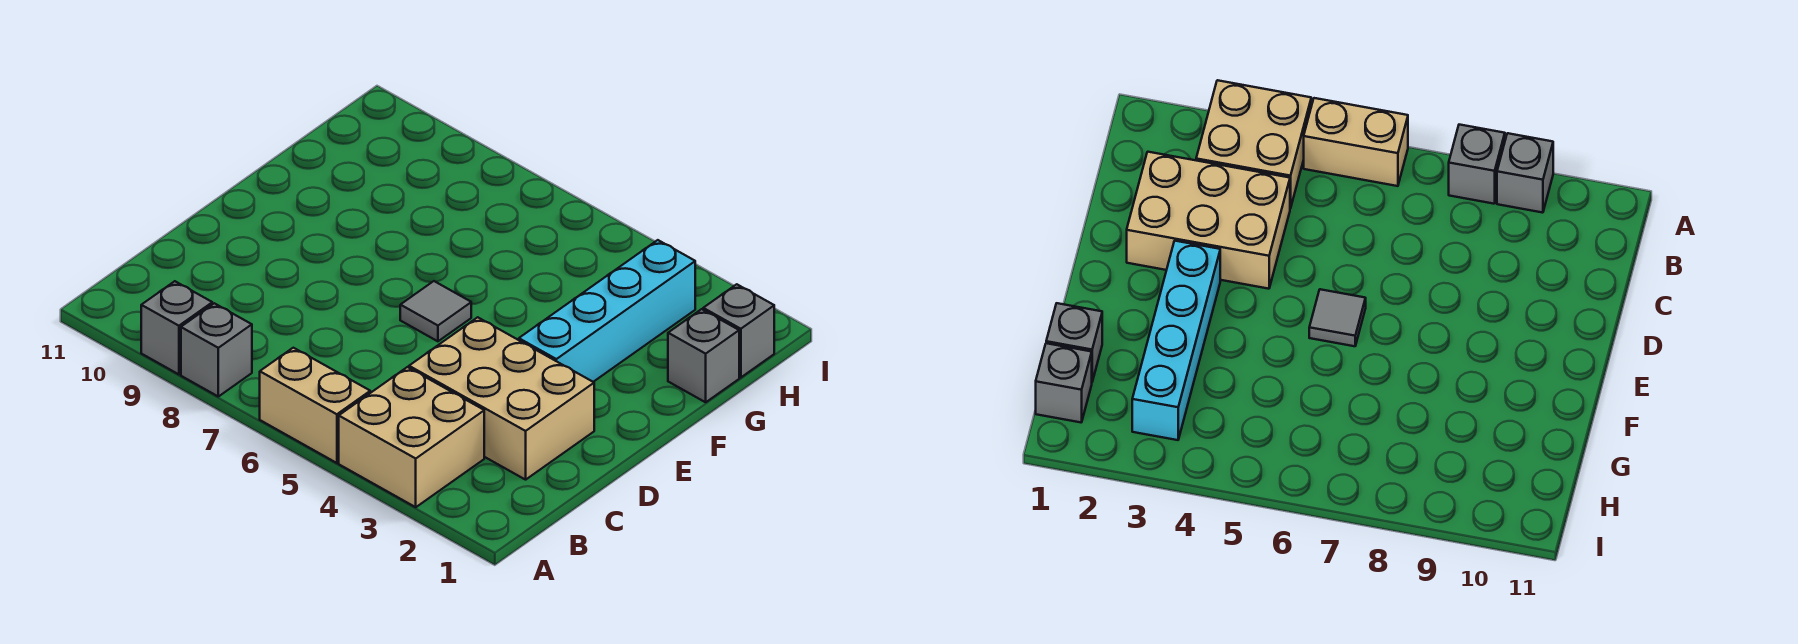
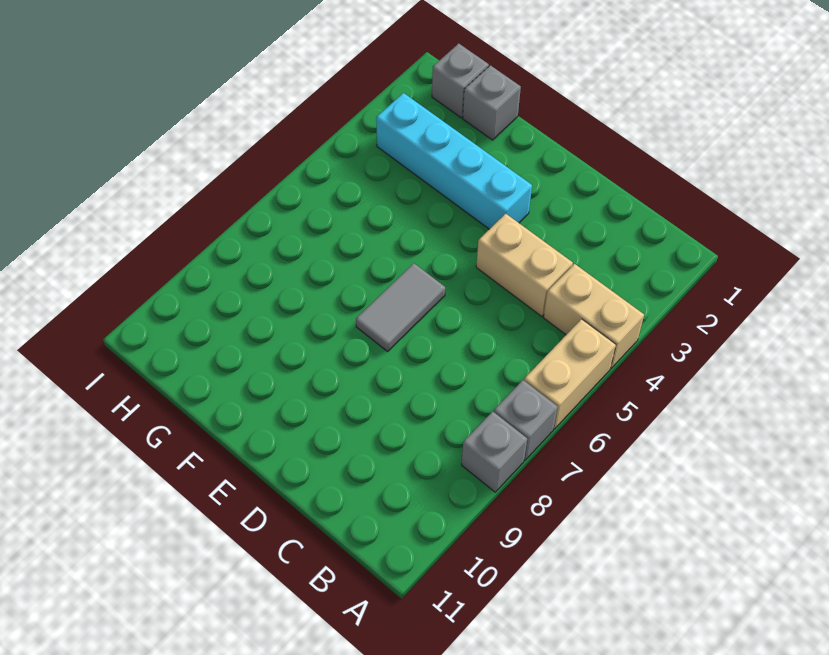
tan 2x2 brick [339,367,484,507] -> tan 1x2 brick [543,264,644,368]
grey 1x1 brick [141,281,212,374] -> grey 1x1 brick moved to [494,380,558,460]
tan 2x3 brick [409,317,594,480] -> tan 1x2 brick [476,214,573,316]
grey 1x1 tile [400,281,471,341] -> grey 1x2 tile [356,263,445,351]

